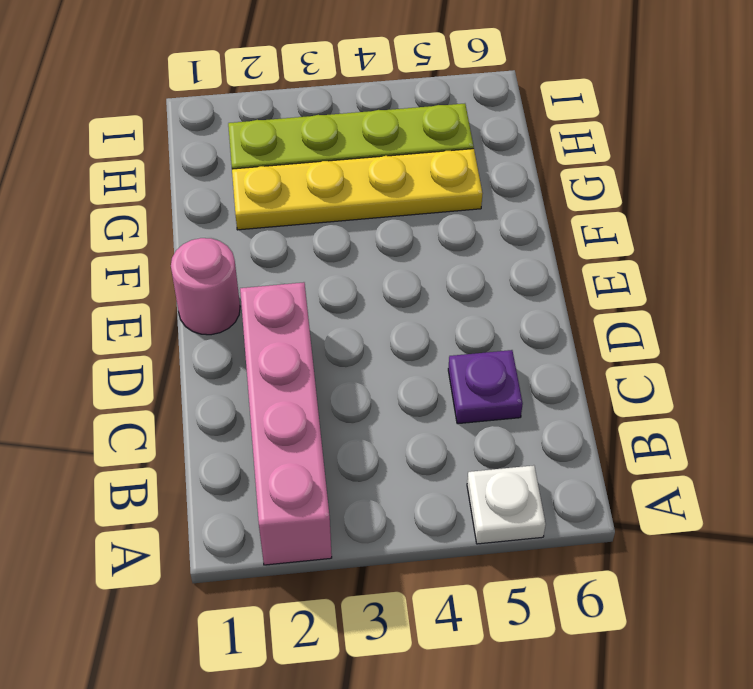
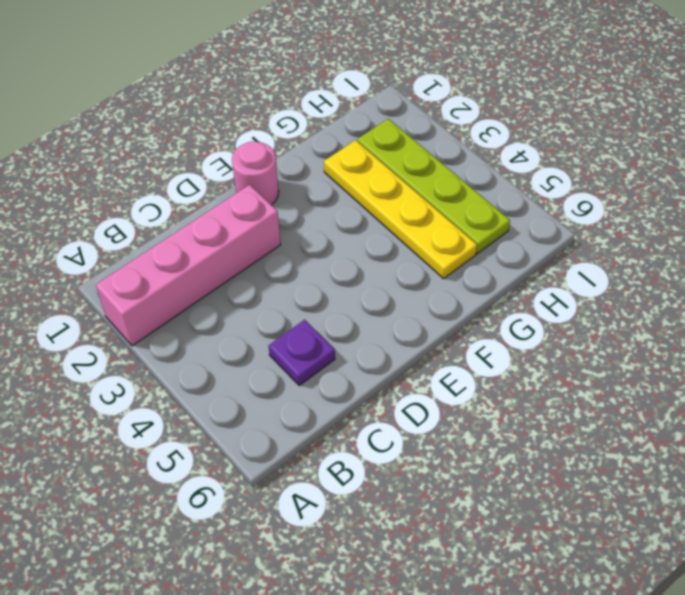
white 1x1 plate [467,465,546,544] -> none

